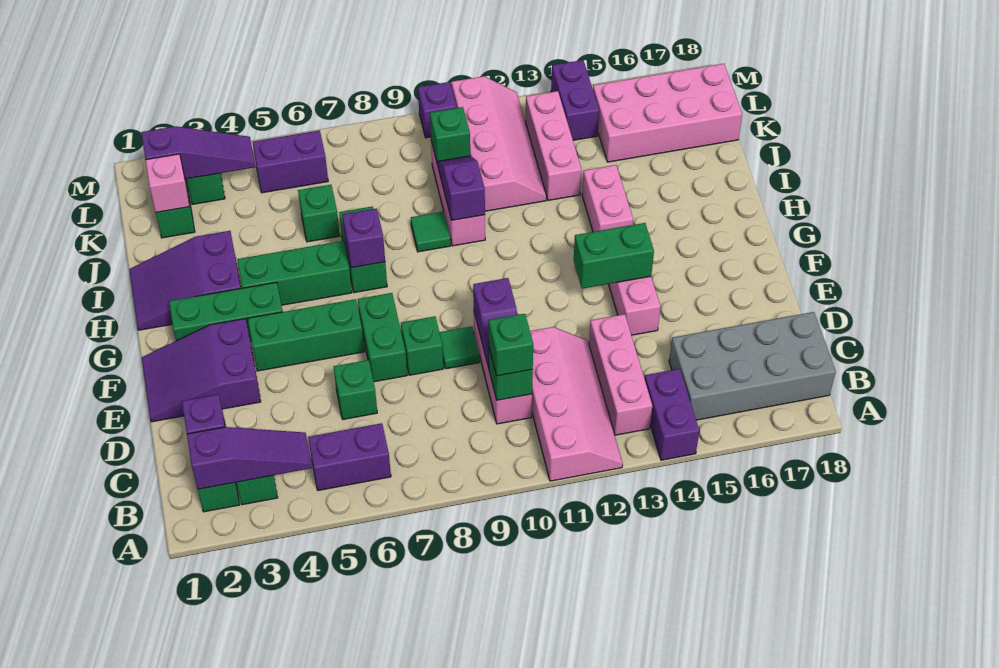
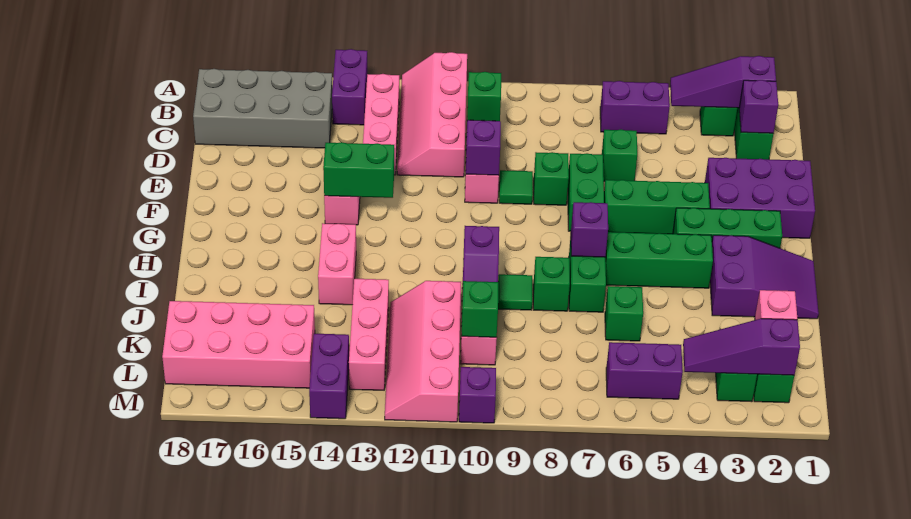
green 1x1 brick [489,314,533,376] -> green 1x1 brick moved to [533,257,570,311]
purple 2x3 slope [142,319,261,422] -> purple 2x3 brick [705,158,815,238]

